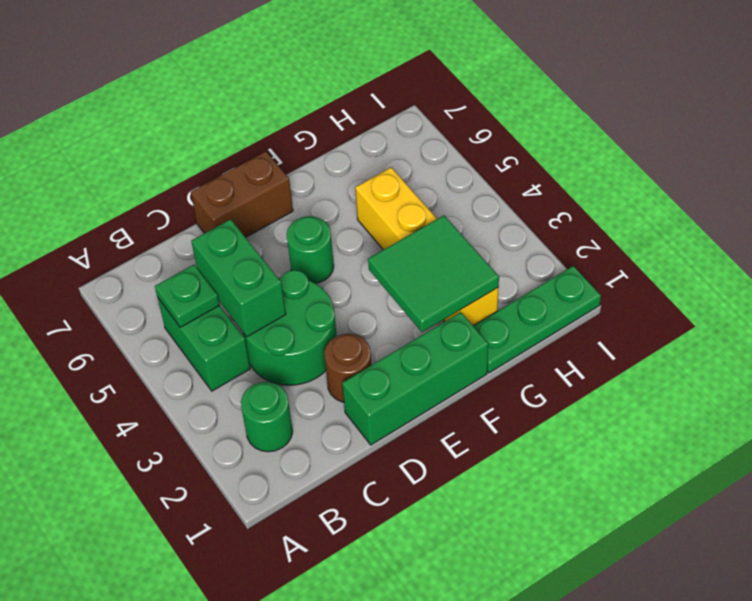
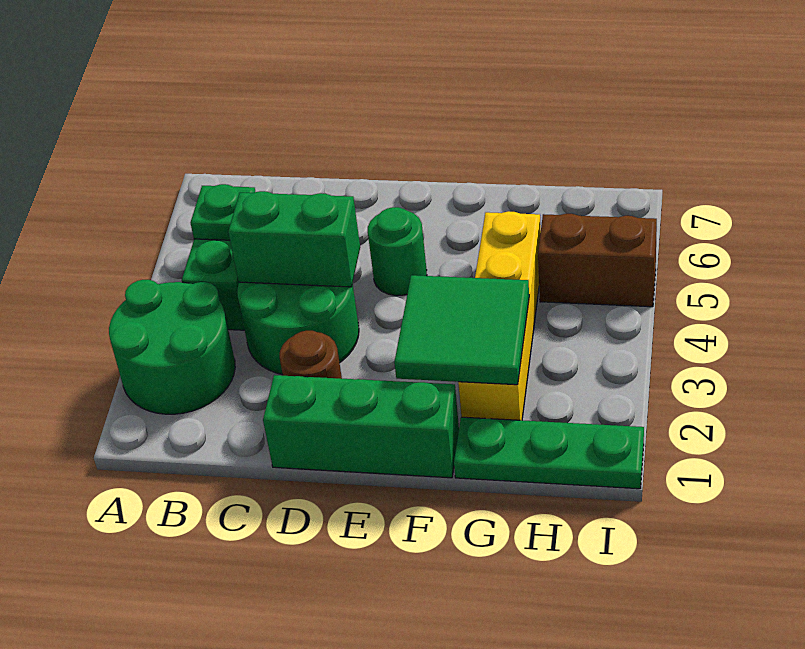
green 1x1 round brick [241,382,293,452] -> green 2x2 round brick [109,280,235,414]
green 1x2 brick [191,219,286,337] -> green 1x2 brick turned to [228,191,360,287]
brown 1x2 brick [191,151,293,237] -> brown 1x2 brick moved to [538,214,657,307]

